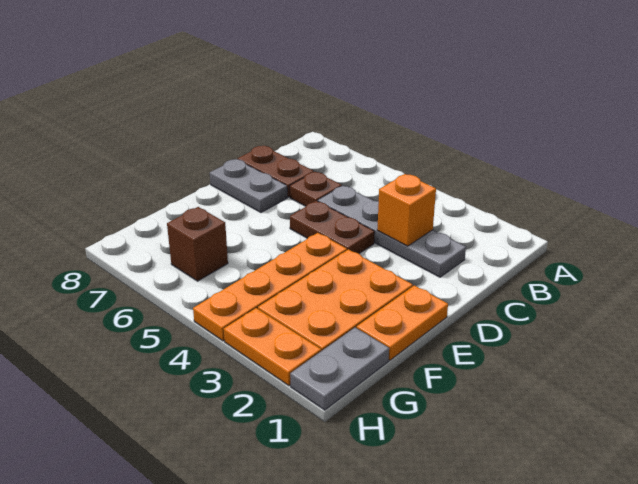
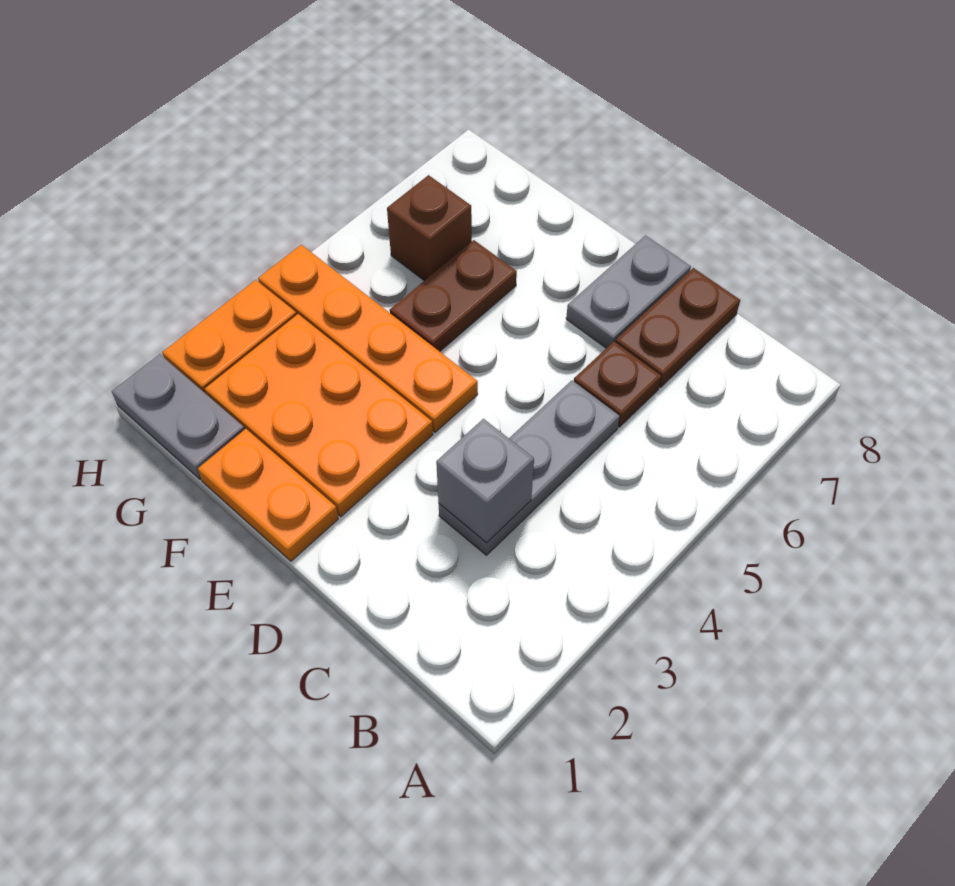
grey 1x4 plate [318,186,466,277] -> grey 1x3 plate [439,381,620,555]
orange 1x1 brick [377,174,436,246] -> grey 1x1 brick [436,419,534,543]
brown 1x2 plate [290,201,375,253] -> brown 1x2 plate moved to [390,240,517,351]

